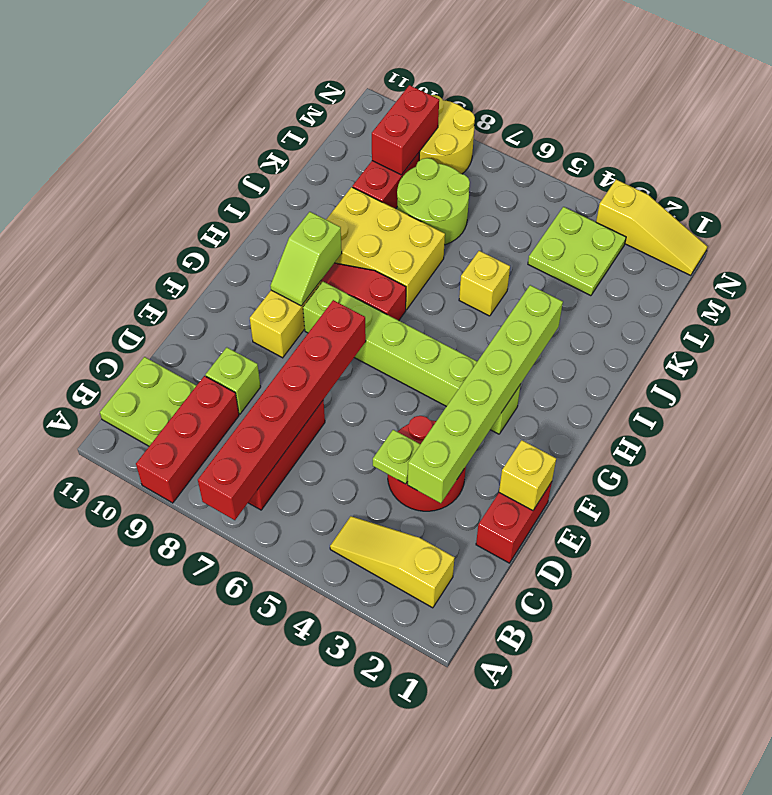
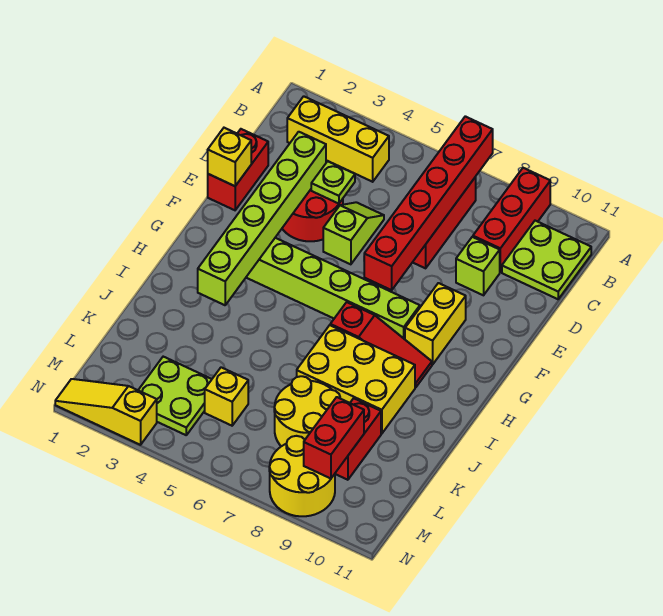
yellow 1x3 slope [330,516,455,608] -> yellow 1x3 brick [287,96,389,182]
lime 1x2 slope [270,212,342,306] -> lime 1x2 slope moved to [323,202,384,264]
yellow 1x1 brick [459,251,510,316] -> yellow 1x1 brick moved to [205,367,248,426]
lime 2x2 round brick [397,158,470,245] -> yellow 2x2 round brick [274,376,340,446]

